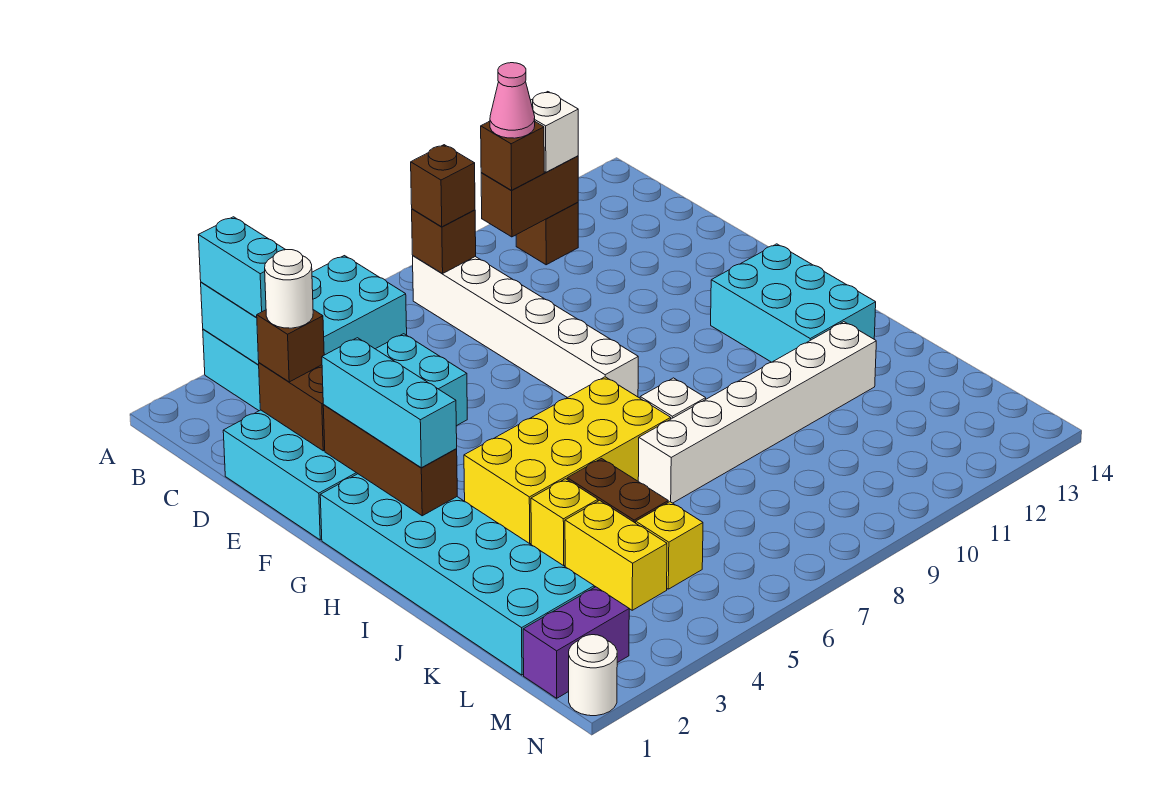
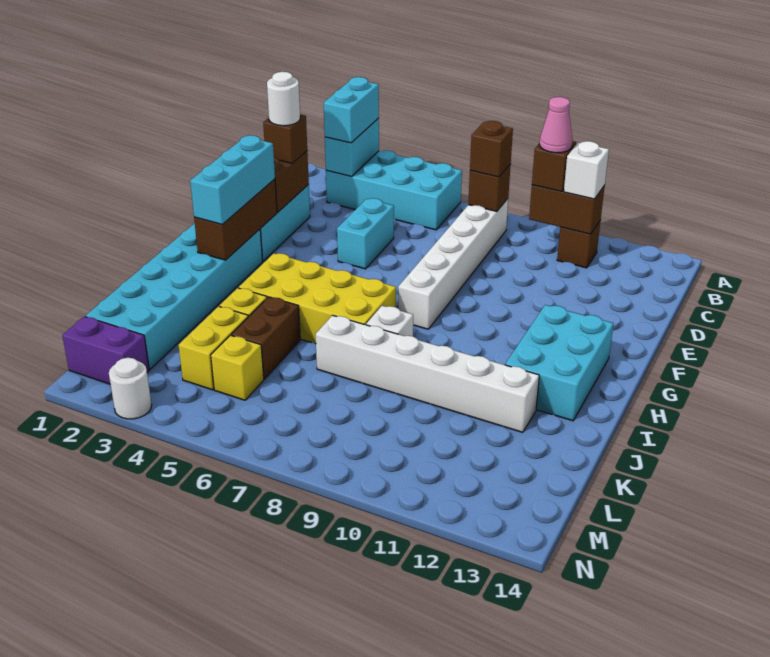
white 1x1 round brick [569,635,617,716] -> white 1x1 round brick moved to [109,358,152,419]

